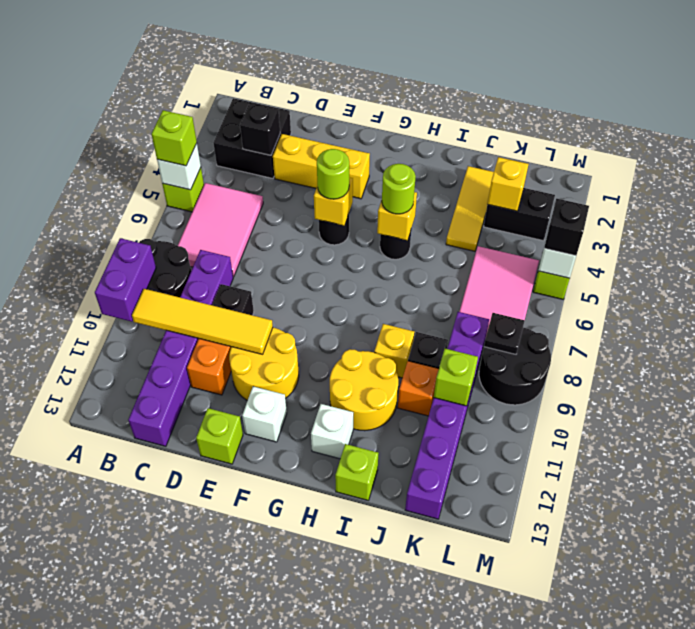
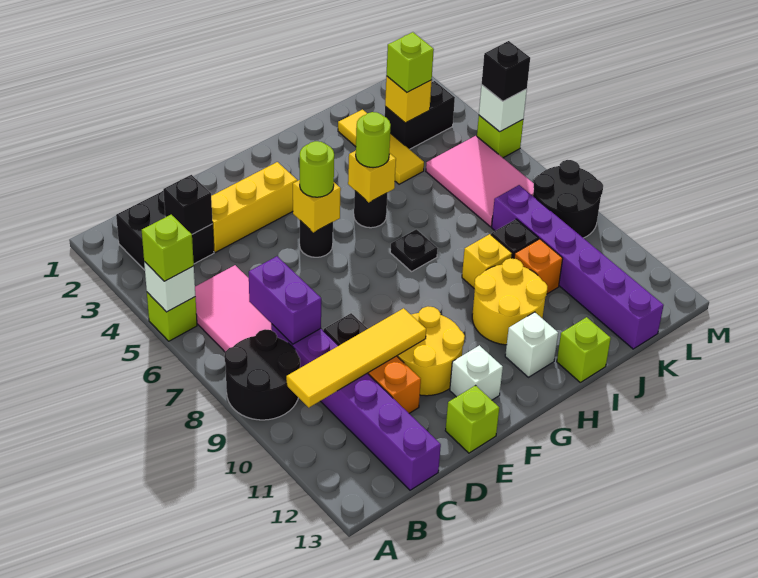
purple 1x2 brick [95,238,156,322] -> purple 1x2 brick moved to [249,256,321,344]
lime 1x1 brick [434,349,478,406] -> lime 1x1 brick moved to [386,32,434,92]
black 1x1 plate [484,313,525,354] -> black 1x1 plate moved to [390,229,438,272]

